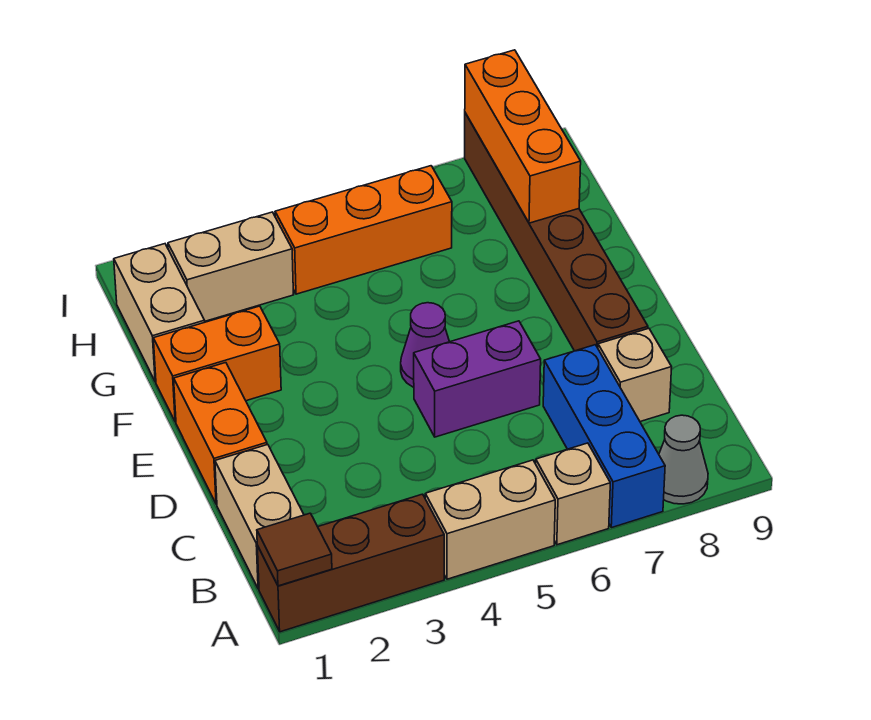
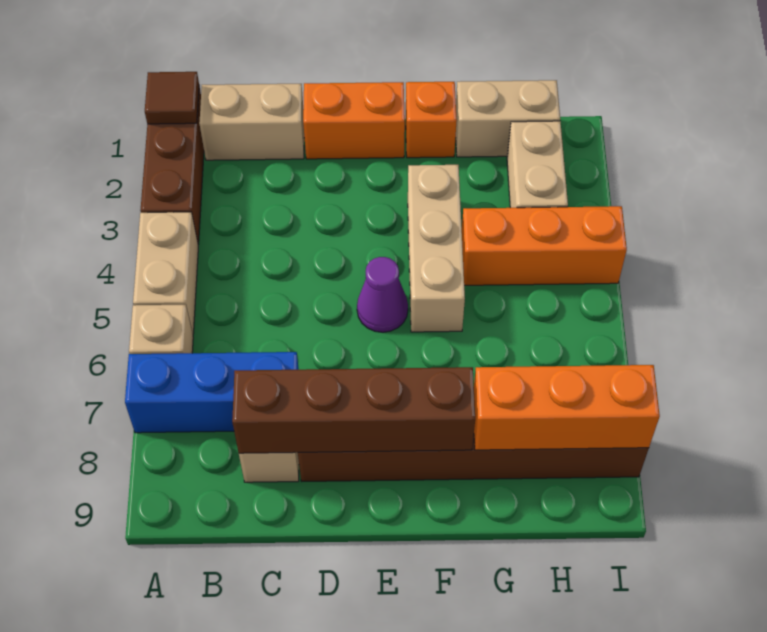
grey 1x1 cone [659,415,708,504] -> none
none -> brown 1x4 brick [232,367,475,453]
purple 1x2 brick [414,321,541,437] -> none
orange 1x2 brick [153,306,281,422] -> orange 1x1 brick [406,82,457,158]
none -> tan 1x3 brick [408,165,465,332]
orange 1x3 brick [275,166,452,294] -> orange 1x3 brick turned to [462,206,627,285]

